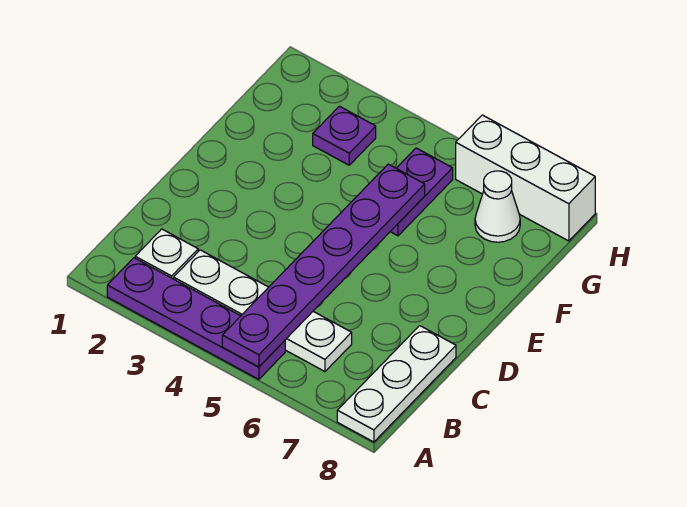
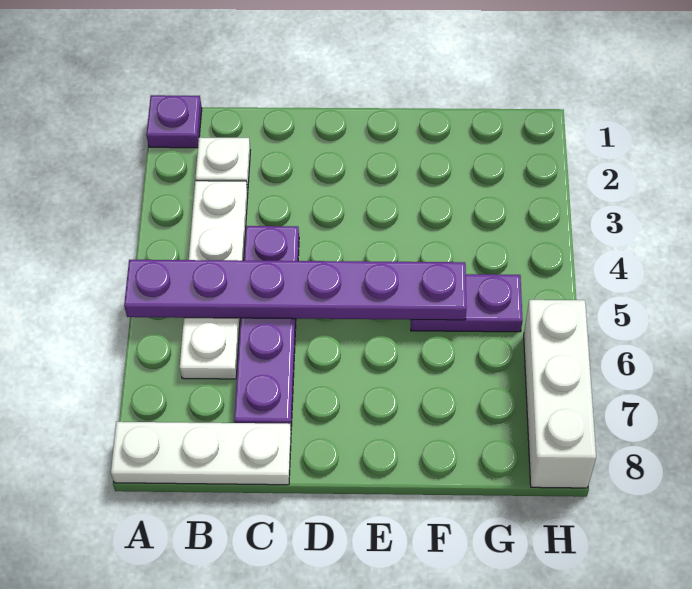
purple 1x4 plate [107,258,285,379] -> purple 1x4 plate moved to [234,226,299,427]
purple 1x1 plate [313,106,376,165] -> purple 1x1 plate moved to [146,95,202,148]
white 1x1 cone [475,171,520,242] -> none

